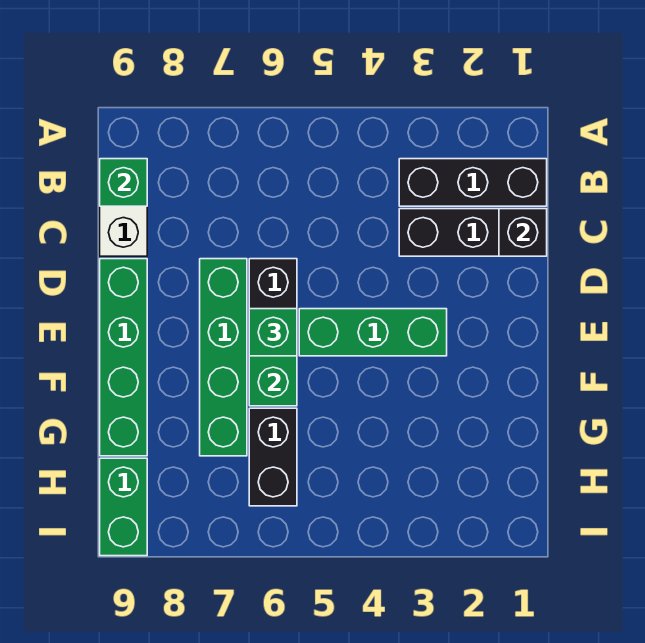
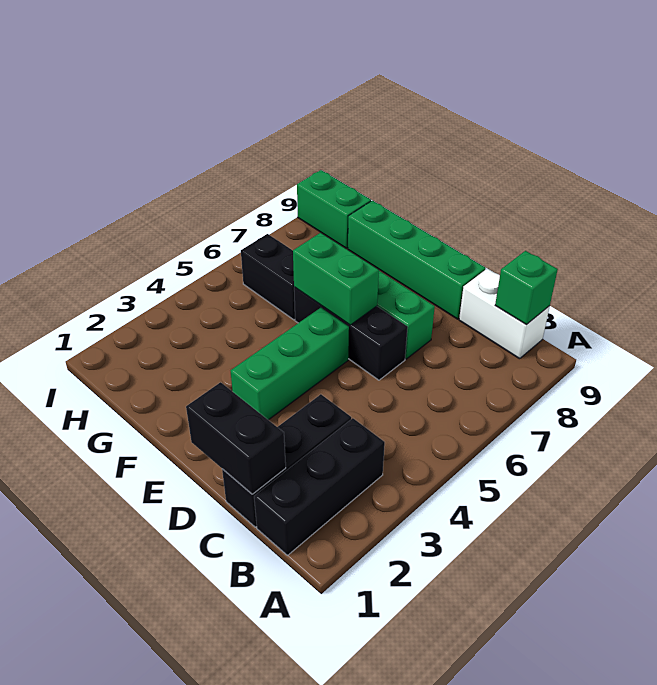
black 1x1 brick [499,209,547,256] -> black 1x2 brick [186,382,286,494]
green 1x1 brick [249,309,297,356] -> none

